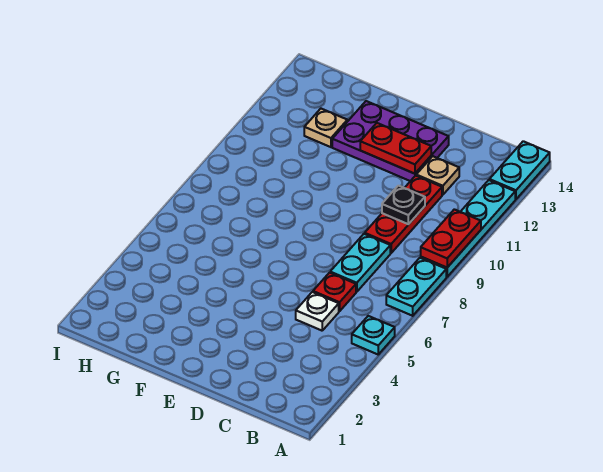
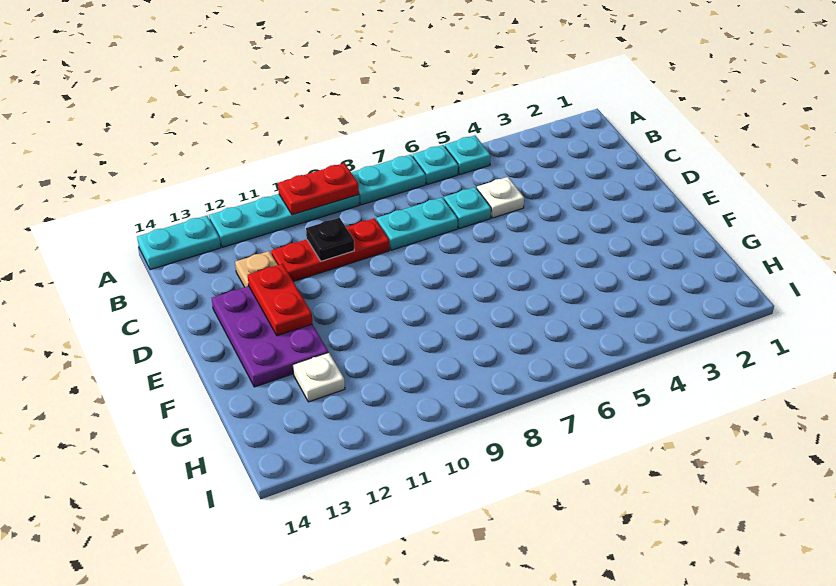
none -> cyan 1x1 plate [413,145,458,185]
red 1x1 plate [313,273,356,311] -> cyan 1x1 plate [444,187,491,229]
tan 1x1 plate [304,109,347,147] -> white 1x1 plate [293,352,345,402]

